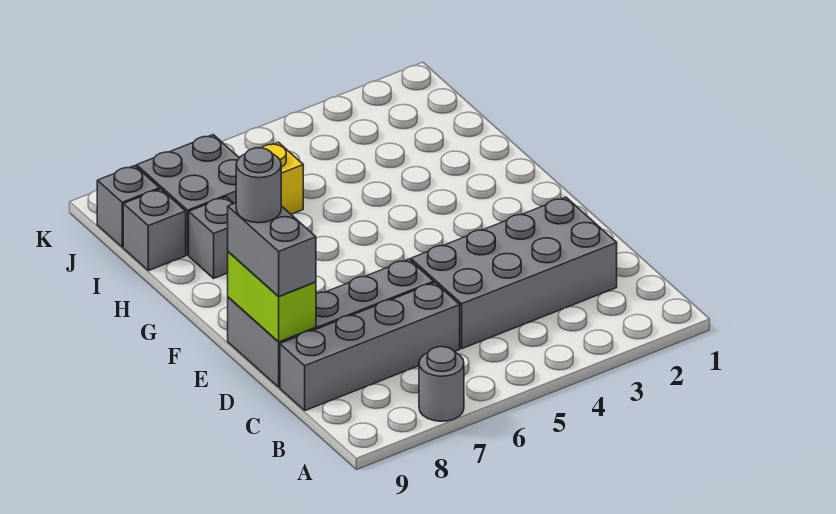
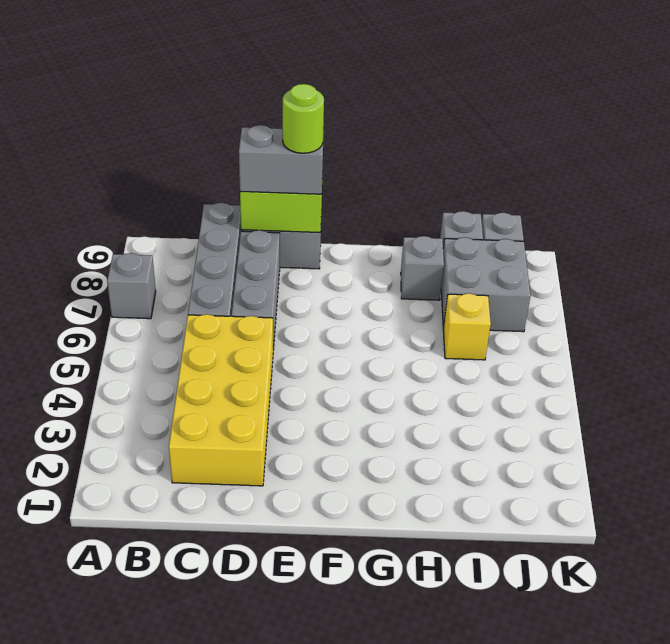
grey 1x1 round brick [419,347,464,421] -> grey 1x1 brick [107,253,156,319]
grey 2x4 brick [411,197,617,349] -> yellow 2x4 brick [169,314,273,486]
grey 1x1 round brick [236,148,281,223] -> lime 1x1 round brick [283,84,324,153]

